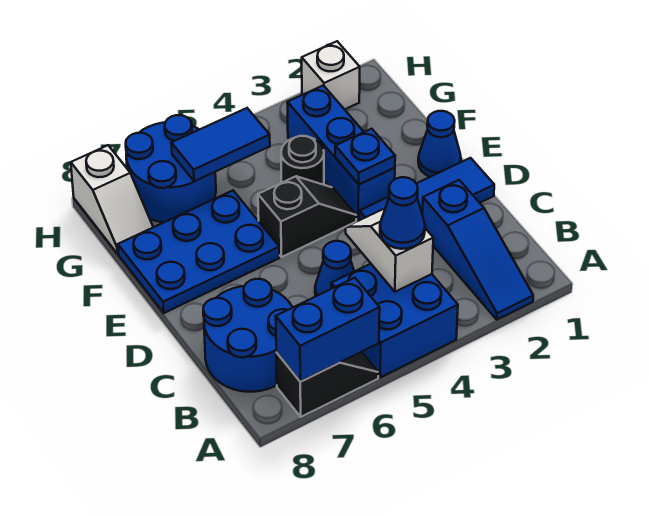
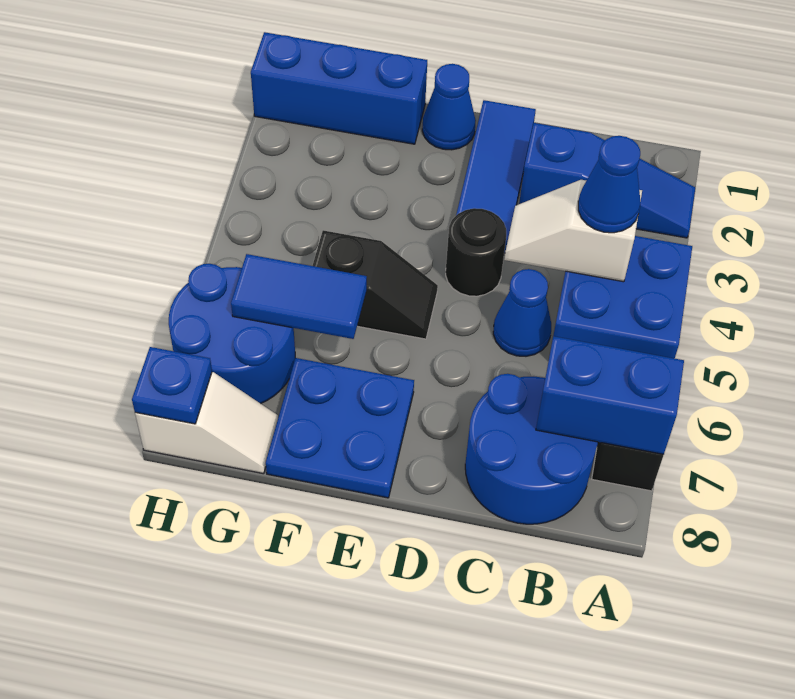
blue 1x2 brick [276,278,380,382] -> blue 1x2 brick turned to [536,336,684,455]
blue 1x3 brick [287,85,395,221] -> blue 1x3 brick moved to [251,32,427,144]
blue 1x1 plate [335,129,395,185] -> blue 1x1 plate moved to [132,347,212,424]
black 1x2 slope [258,176,356,257] -> black 1x2 slope turned to [313,230,438,339]
blue 2x3 plate [118,191,280,313] -> blue 2x2 plate [266,358,414,498]
black 1x1 round brick [281,136,324,185] -> black 1x1 round brick moved to [446,208,506,296]
blue 1x2 tile [171,108,270,181] -> blue 1x2 tile turned to [231,254,367,339]
white 1x1 brick [302,41,360,109] -> none

